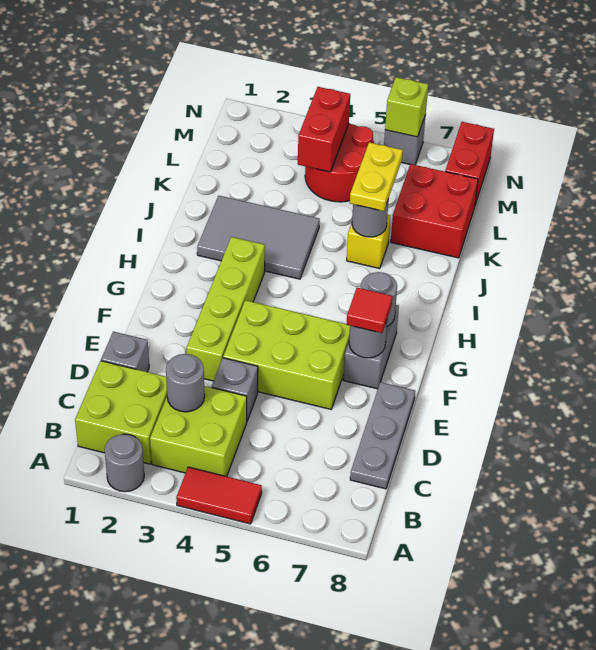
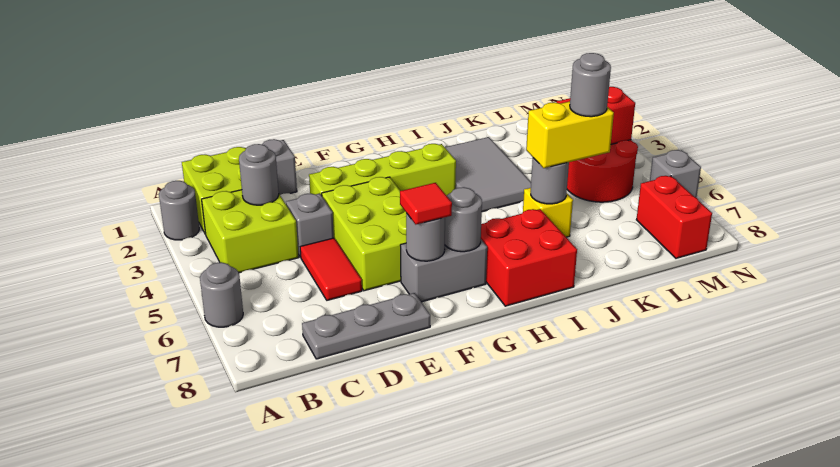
red 1x2 tile [176,467,262,524] -> red 1x2 tile moved to [300,238,362,300]
none -> grey 1x1 round brick [200,262,243,327]
yellow 1x2 plate [350,142,403,211] -> yellow 1x2 brick [526,102,614,168]
none -> grey 1x1 round brick [570,53,611,117]
red 2x2 brick [391,164,478,258] -> red 2x2 brick moved to [481,209,577,306]
red 1x2 brick [445,122,494,205] -> red 1x2 brick turned to [636,176,712,258]
lime 1x1 brick [385,77,428,137] -> none

